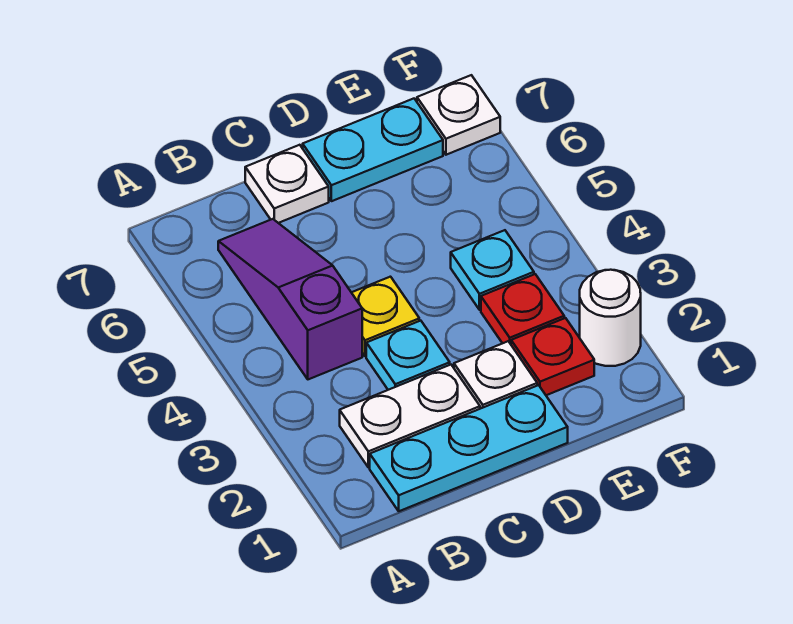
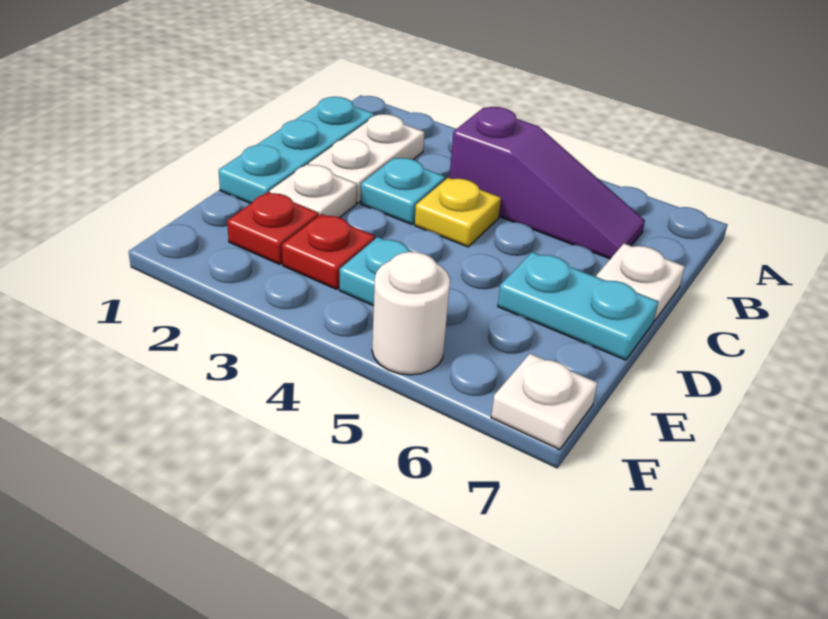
cyan 1x2 plate [303,99,443,201] -> cyan 1x2 plate turned to [498,252,658,360]
white 1x1 round brick [580,270,641,366] -> white 1x1 round brick moved to [372,252,450,375]

